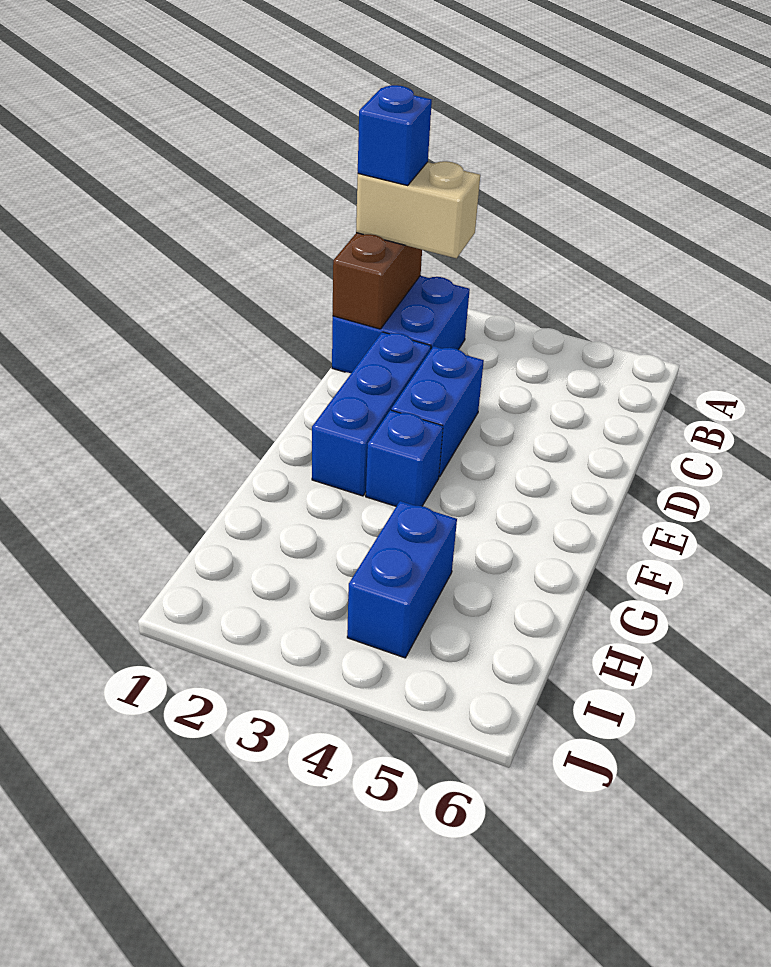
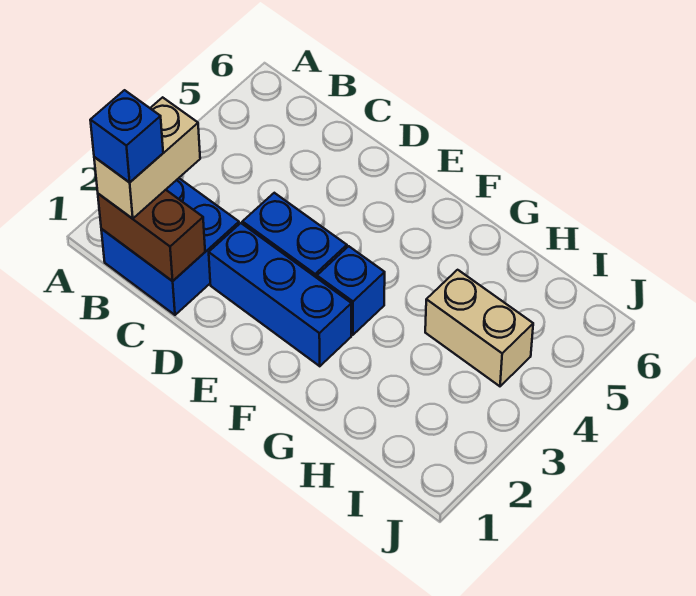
blue 1x2 brick [347,501,457,658] -> tan 1x2 brick [425,270,533,386]

